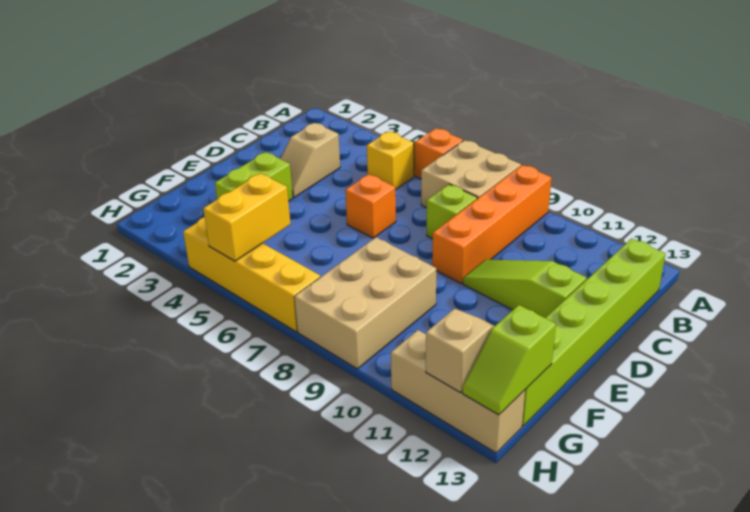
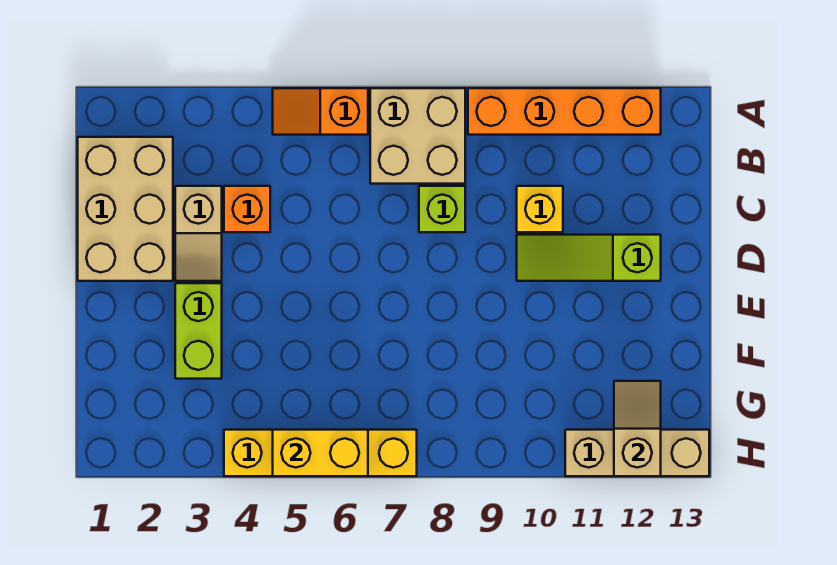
orange 1x4 brick [432,165,551,283] -> orange 1x4 brick turned to [468,88,661,135]
yellow 1x1 brick [367,131,414,190] -> yellow 1x1 brick moved to [517,186,563,232]
lime 1x6 brick [522,238,666,426] -> none
orange 1x1 brick [345,174,396,238] -> orange 1x1 brick moved to [224,186,270,232]
tan 2x3 brick [294,237,436,369] -> tan 2x3 brick moved to [78,137,173,281]
yellow 1x2 brick [203,173,290,261] -> yellow 1x2 brick turned to [273,430,368,476]
lime 1x2 slope [462,305,556,415] -> none

